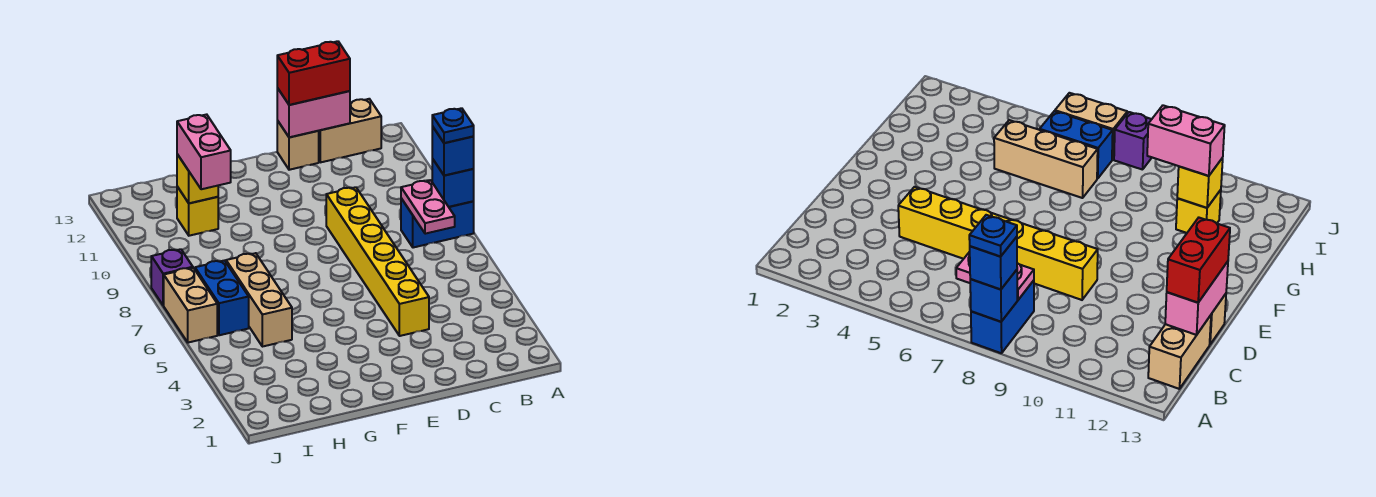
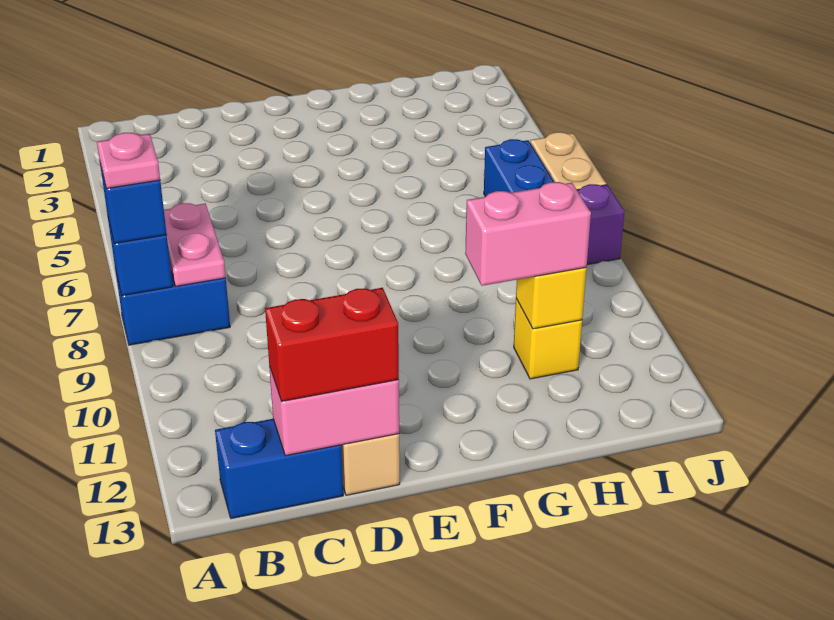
blue 1x1 plate [432,108,474,143] -> pink 1x1 plate [97,133,160,189]
tan 1x2 brick [319,99,381,162] -> blue 1x2 brick [215,419,343,519]
yellow 1x6 brick [326,187,429,336] -> none
tan 1x3 brick [226,253,292,347] -> none
pink 1x2 brick [177,114,231,189] -> pink 1x2 brick turned to [465,182,591,286]

